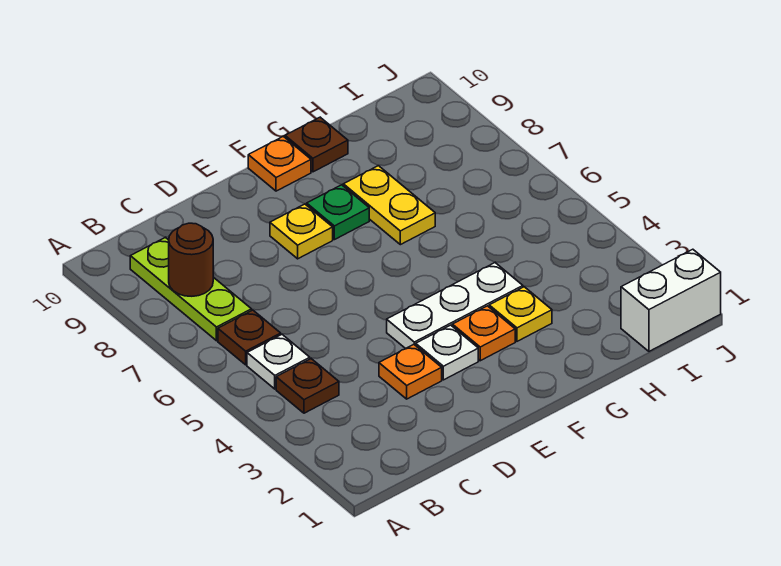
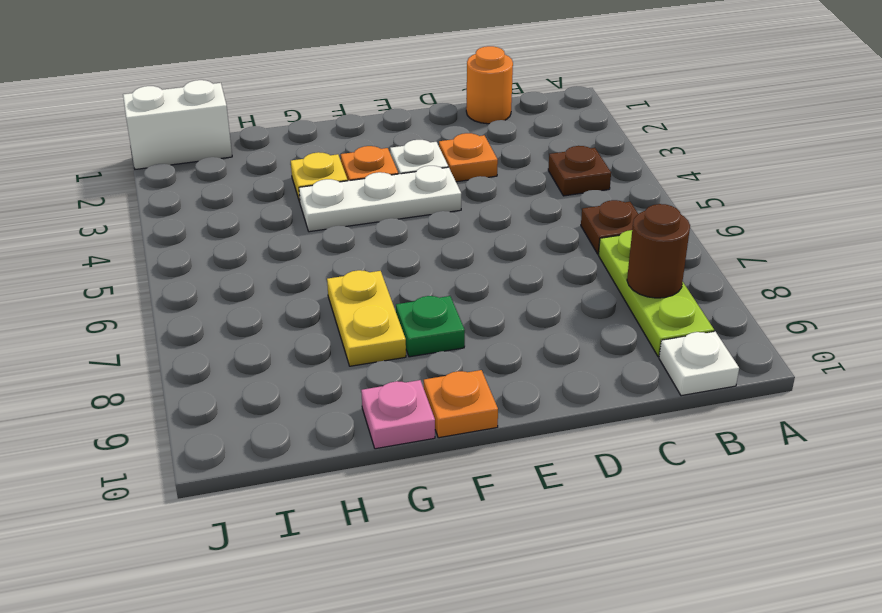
white 1x1 plate [247,335,310,389] -> white 1x1 plate moved to [659,331,739,396]
none -> orange 1x1 round brick [466,46,513,124]
yellow 1x1 plate [270,204,333,259] -> none
brown 1x1 plate [285,117,348,172] -> pink 1x1 plate [361,380,435,449]

